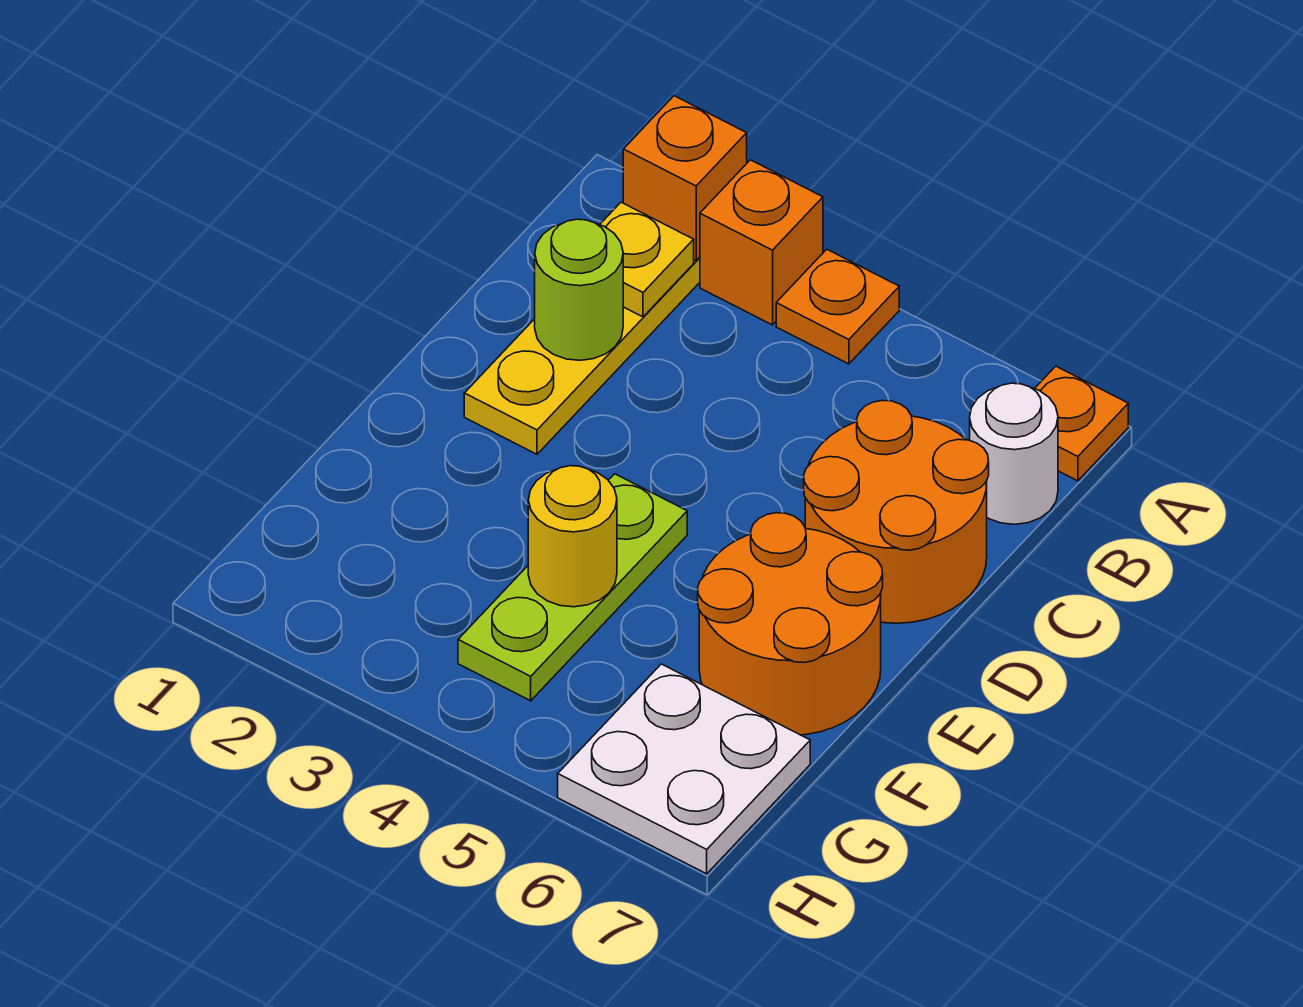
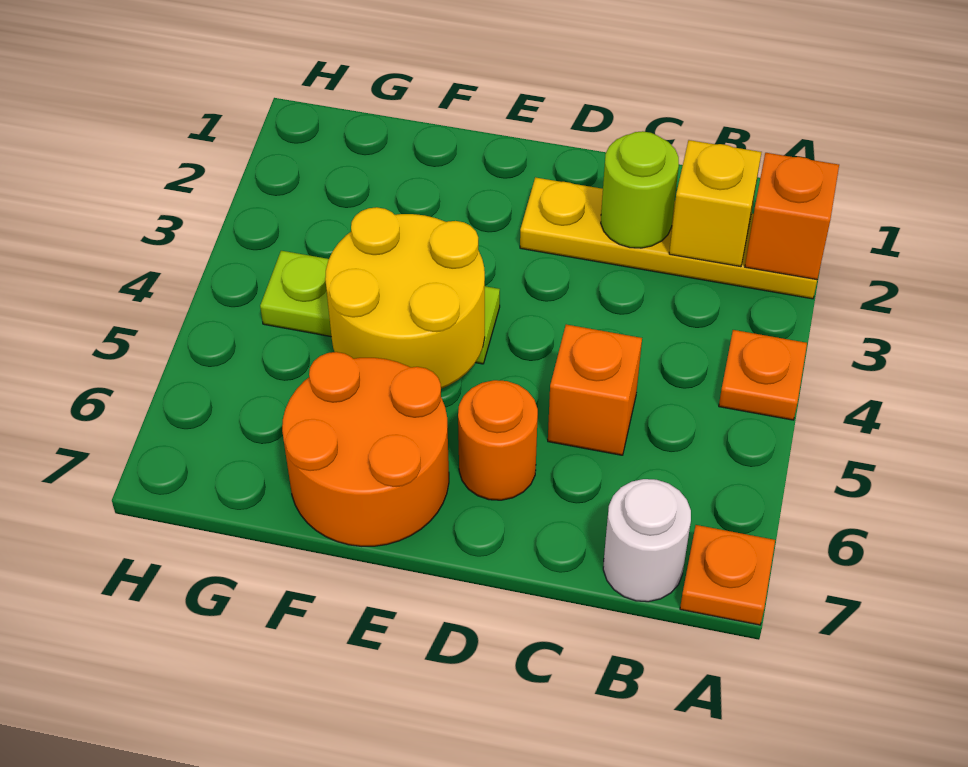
orange 1x1 brick [700,160,823,325] -> orange 1x1 brick moved to [548,325,642,455]
yellow 1x1 plate [600,202,694,317] -> yellow 1x1 brick [669,140,761,267]
orange 2x2 round brick [804,401,989,623] -> orange 1x1 round brick [458,380,538,500]
yellow 1x1 round brick [528,466,617,607] -> yellow 2x2 round brick [325,207,485,389]
white 2x2 plate [558,664,810,874] -> none

